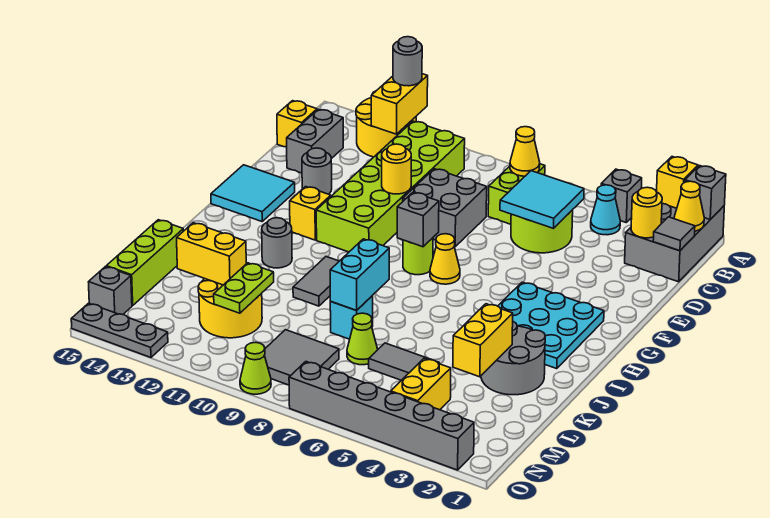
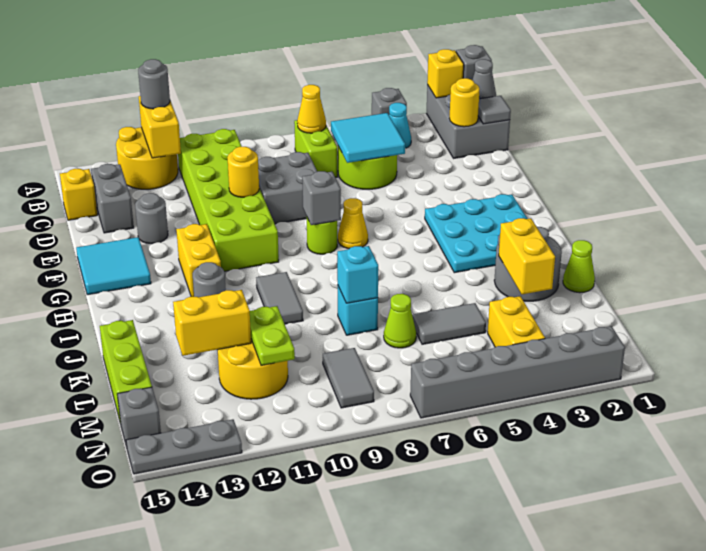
yellow 1x1 cone [674,181,704,231] -> grey 1x1 cone [472,59,496,99]
yellow 1x1 brick [290,187,331,240] -> yellow 1x2 brick [176,224,221,297]
cyan 1x2 brick [330,239,389,310] -> cyan 1x1 brick [337,246,378,303]
grey 2x2 tile [264,330,339,385] -> grey 1x2 tile [323,348,374,408]
lime 1x1 cone [240,342,271,394] -> lime 1x1 cone moved to [563,240,595,293]

